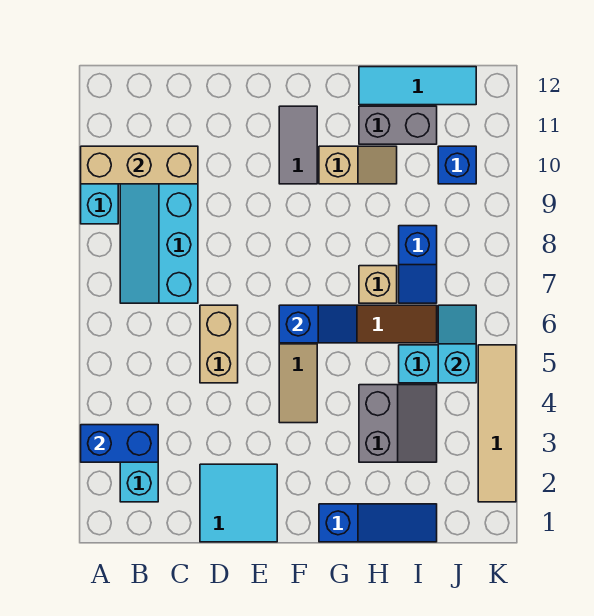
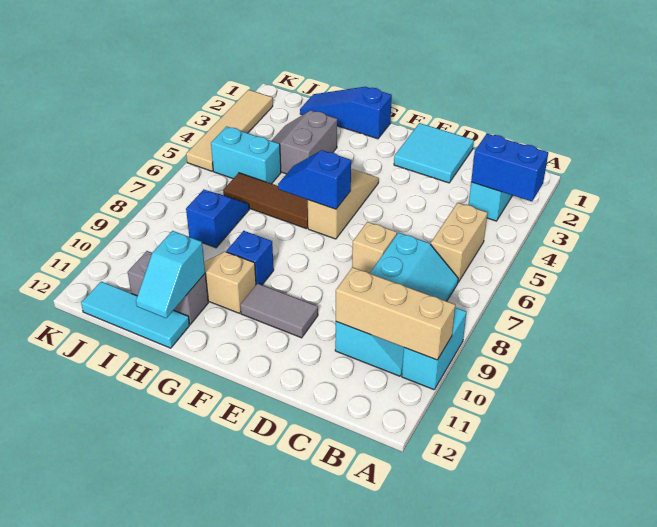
tan 1x2 brick [200,305,238,383] -> tan 1x2 brick moved to [431,203,487,282]
grey 1x2 tile [279,106,317,184] -> grey 1x2 tile turned to [240,283,318,338]
tan 1x1 brick [359,266,397,303] -> tan 1x1 brick moved to [352,222,397,273]
cyan 1x2 slope [438,305,476,383] -> cyan 1x2 slope moved to [136,231,205,318]
blue 1x1 brick [438,146,476,184] -> blue 1x1 brick moved to [227,231,274,285]

